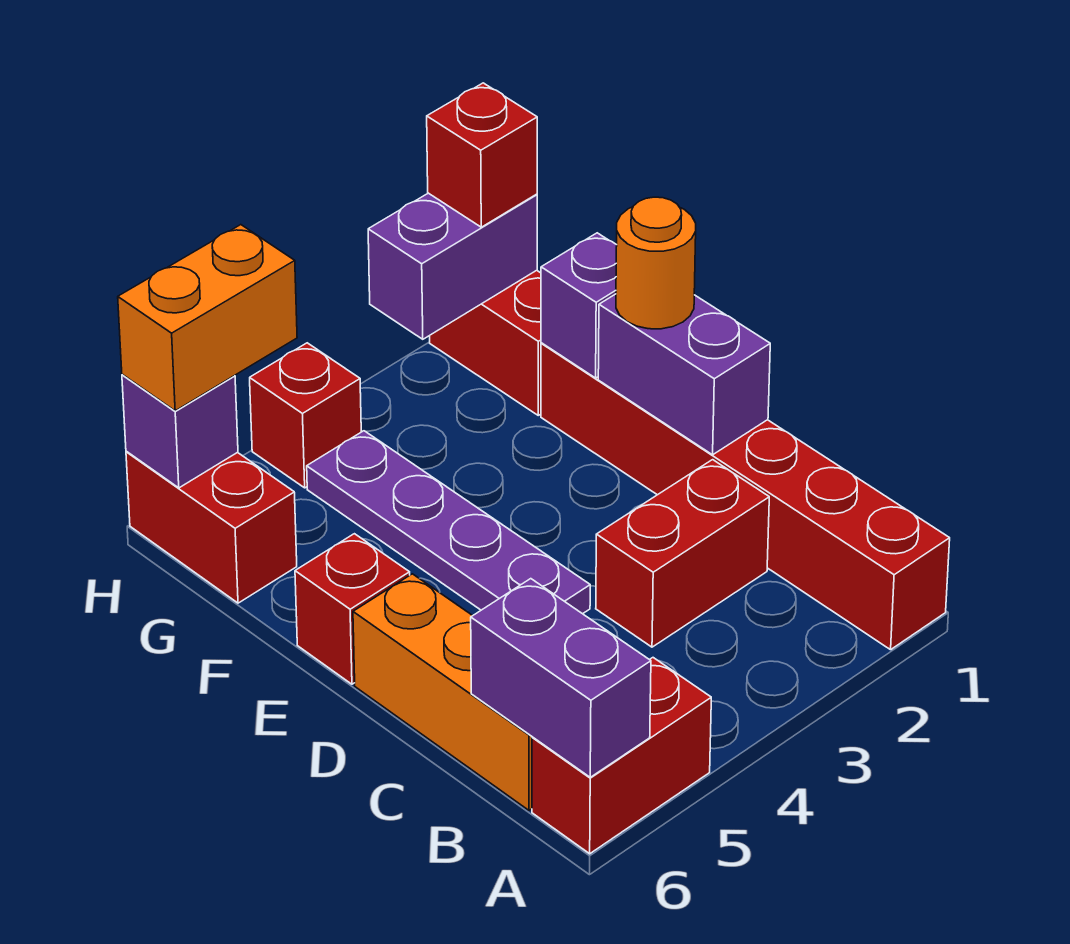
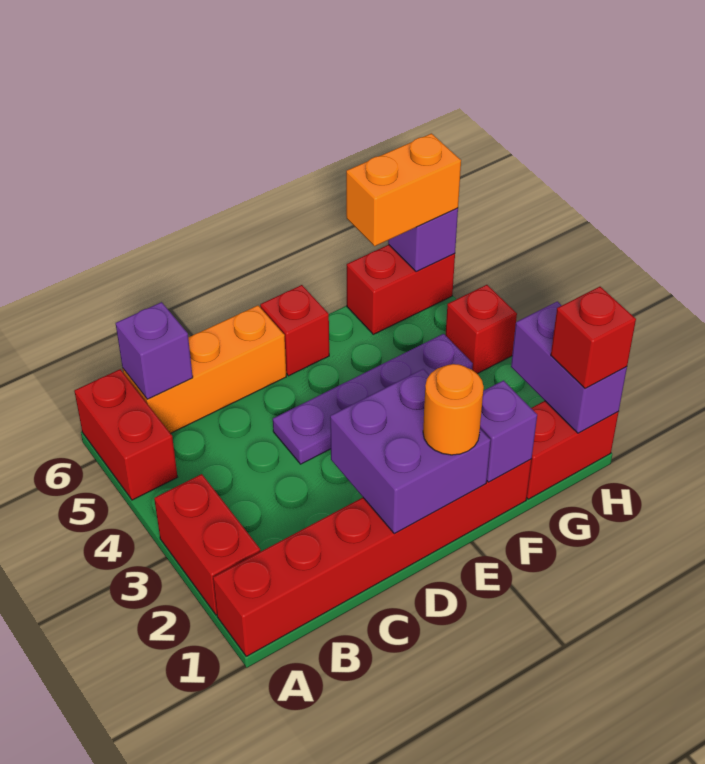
purple 1x2 brick [471,579,651,777] -> purple 1x1 brick [116,302,193,399]
red 1x2 brick [596,460,769,647] -> red 1x2 brick moved to [154,474,261,615]
purple 1x2 brick [598,294,770,455] -> purple 2x2 brick [330,369,491,534]
orange 1x2 brick [118,225,297,411] -> orange 1x2 brick turned to [346,133,461,246]

